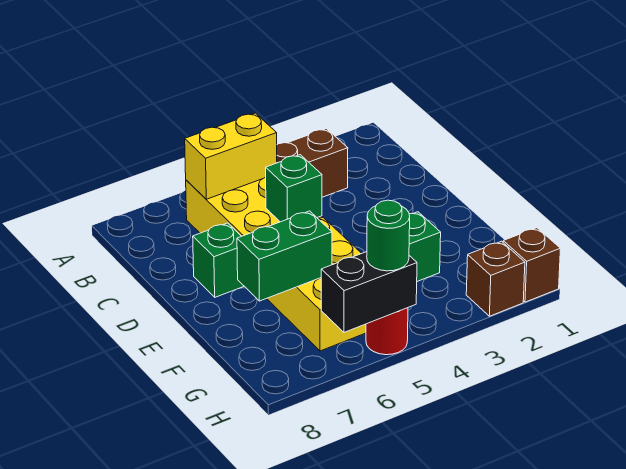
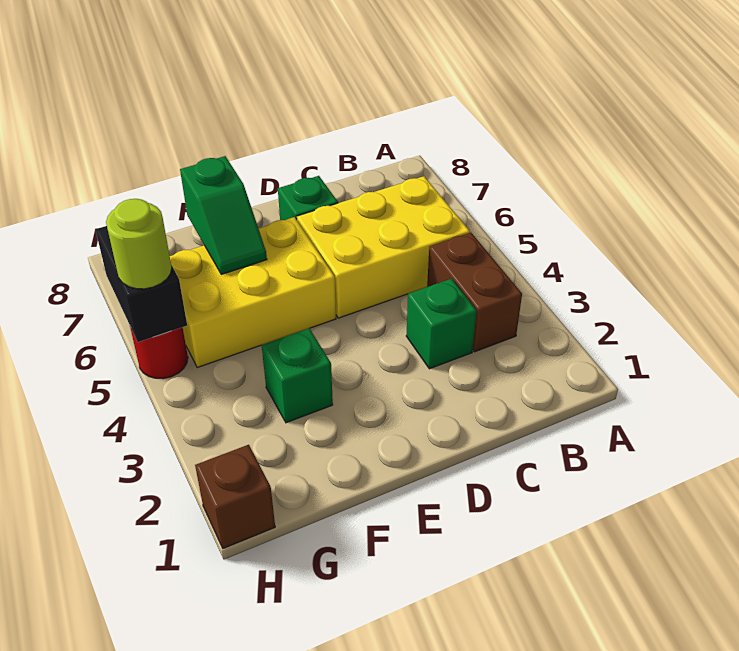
yellow 1x2 brick [185,113,277,199] -> none
green 1x1 brick [266,155,322,222] -> green 1x1 brick moved to [406,279,477,369]
green 1x2 brick [237,211,332,301] -> green 1x2 slope [180,156,267,274]
brown 1x1 brick [466,241,525,316] -> none
green 1x1 round brick [367,200,410,271] -> lime 1x1 round brick [106,199,172,289]

